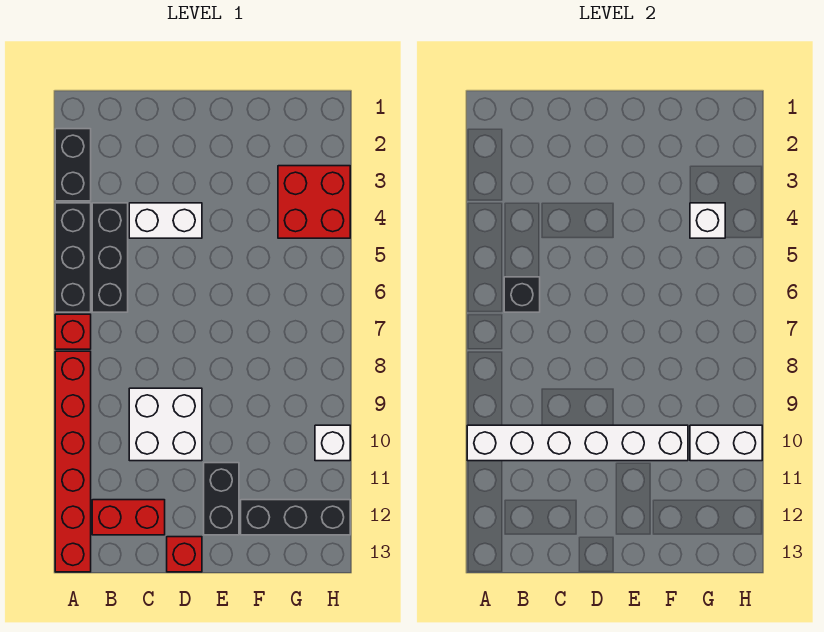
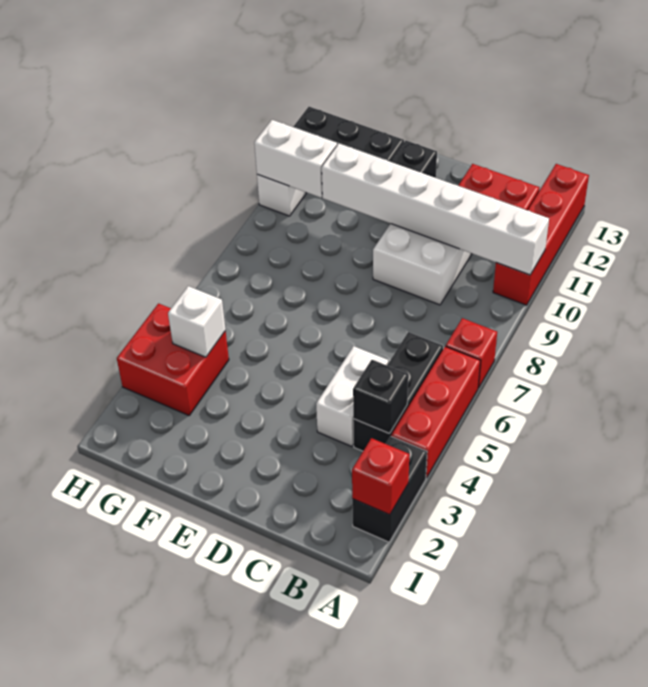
black 1x3 brick [55,203,91,312] -> red 1x3 brick [391,346,480,478]
red 1x6 brick [55,351,91,572] -> red 1x4 brick [493,164,589,305]
black 1x1 brick [504,277,540,312] -> black 1x1 brick moved to [353,360,408,434]
white 1x2 brick [129,203,202,238] -> white 1x2 brick turned to [316,346,388,446]
red 1x1 brick [167,537,202,572] -> red 1x1 brick moved to [352,438,409,515]

